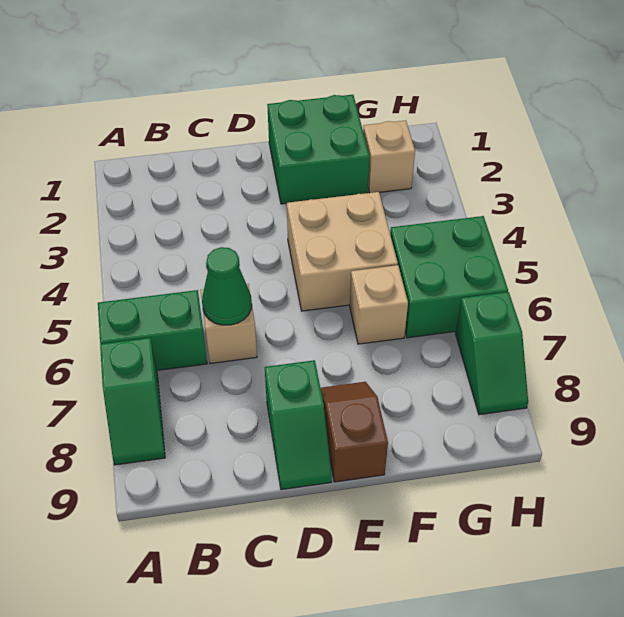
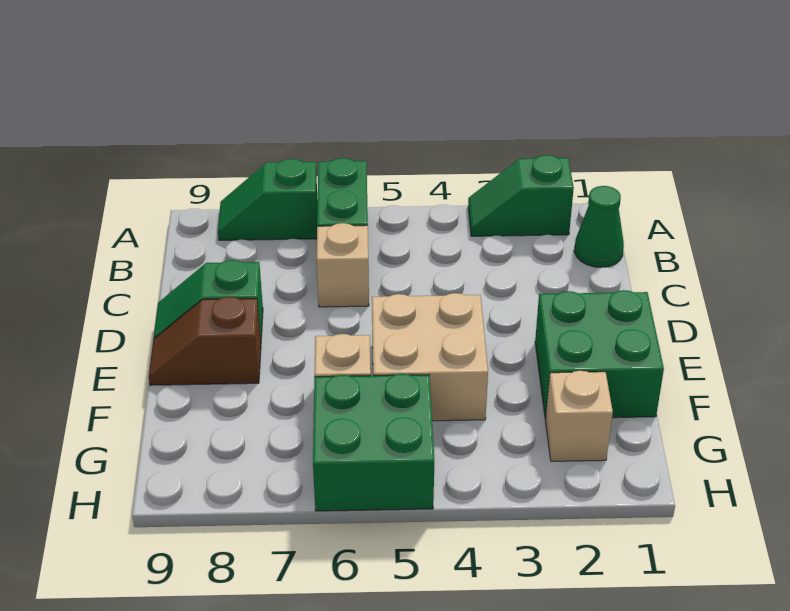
green 1x1 cone [202,247,252,325] -> green 1x1 cone moved to [574,186,624,267]
brown 1x2 slope [321,382,388,482] -> brown 1x2 slope turned to [149,297,261,385]
green 1x2 slope [455,292,528,415] -> green 1x2 slope moved to [468,155,574,236]

